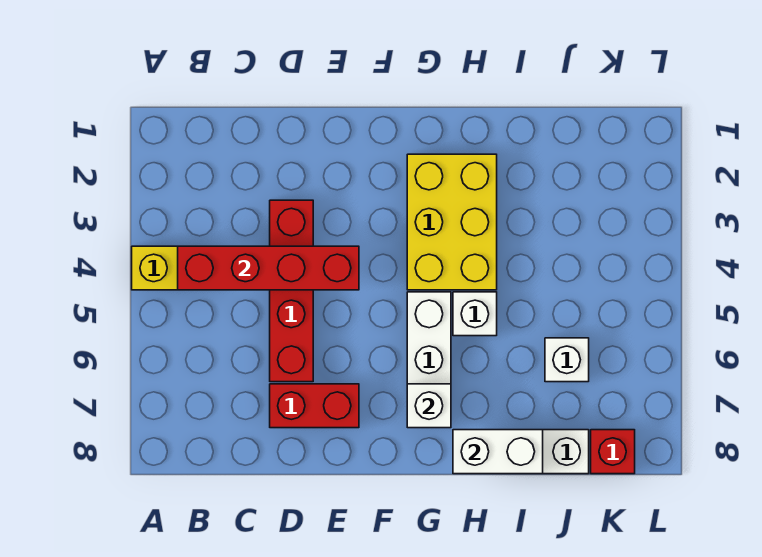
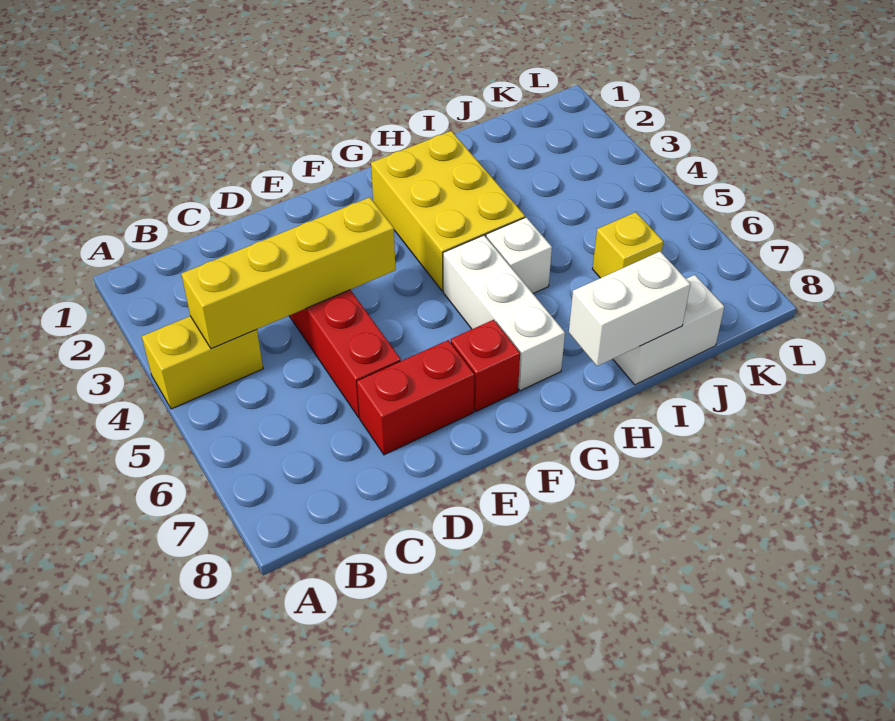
red 1x4 brick [178,246,359,290] -> yellow 1x4 brick [181,197,396,349]
white 1x1 brick [407,384,451,428] -> none
white 1x1 brick [545,338,589,382] -> yellow 1x1 brick [592,212,663,278]
red 1x1 brick [591,430,635,474] -> red 1x1 brick moved to [451,320,520,411]

